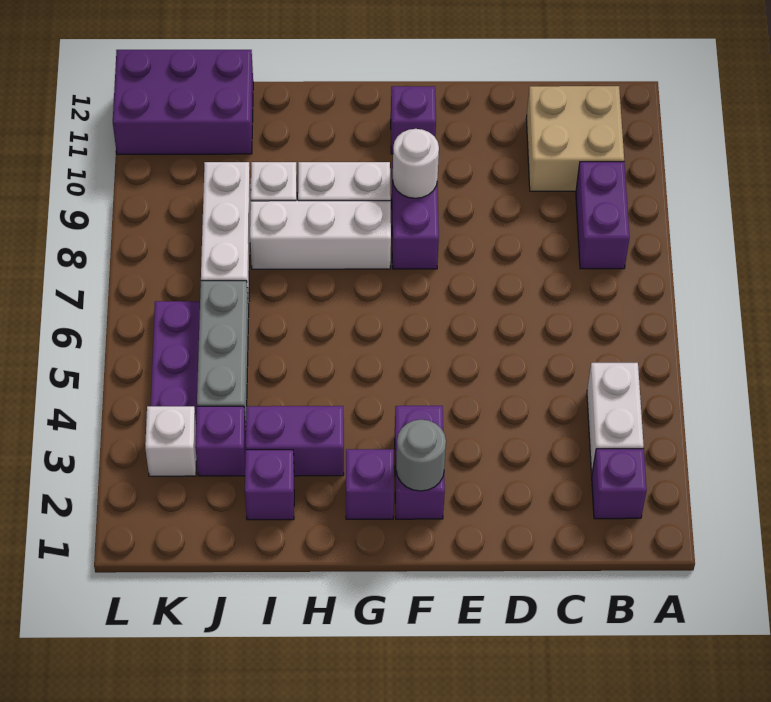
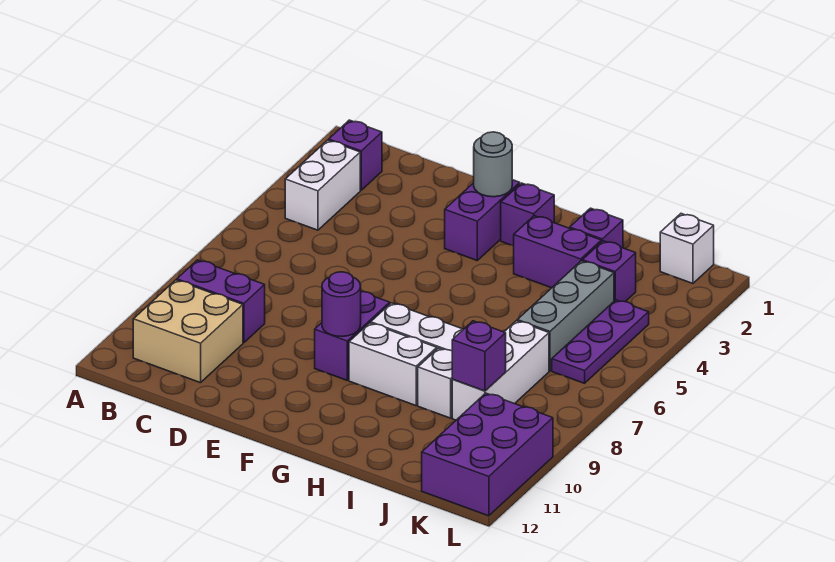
purple 1x2 brick [576,162,630,269] -> purple 1x2 brick turned to [177,260,265,343]
white 1x1 round brick [393,129,439,198] -> purple 1x1 round brick [322,272,361,337]
purple 1x1 brick [391,86,436,154] -> purple 1x1 brick moved to [452,321,506,391]
purple 2x3 brick [113,50,253,154] -> purple 2x3 brick turned to [422,393,553,516]
white 1x1 brick [145,406,197,476] -> white 1x1 brick moved to [660,214,714,284]

